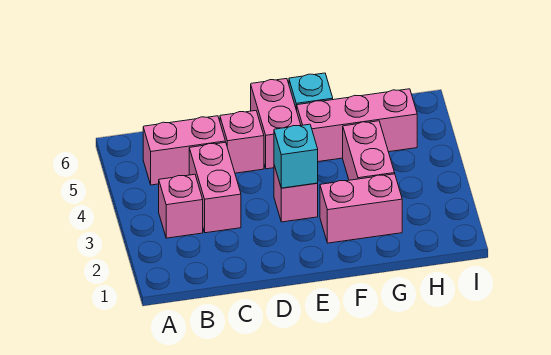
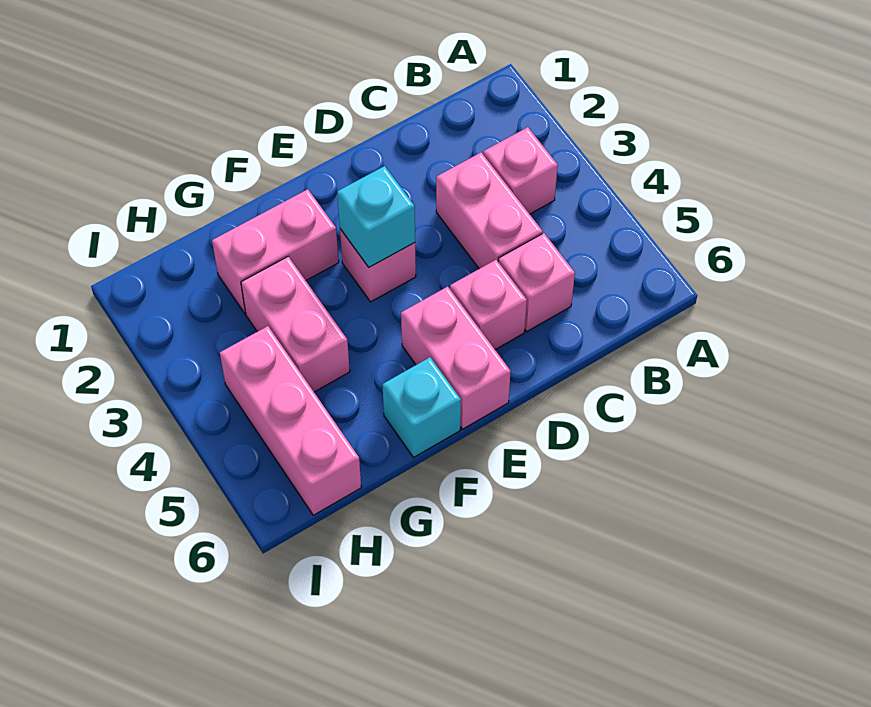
pink 1x2 brick [143,116,225,185] -> pink 1x1 brick [498,233,575,331]
pink 1x3 brick [297,89,417,162] -> pink 1x3 brick turned to [220,326,361,515]

